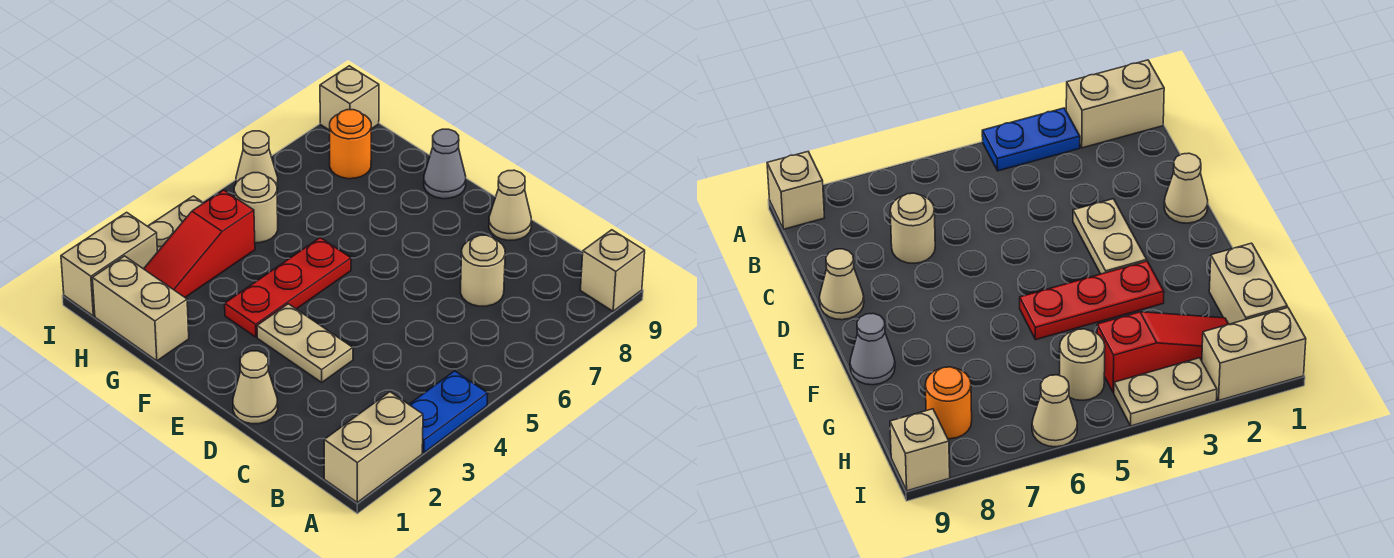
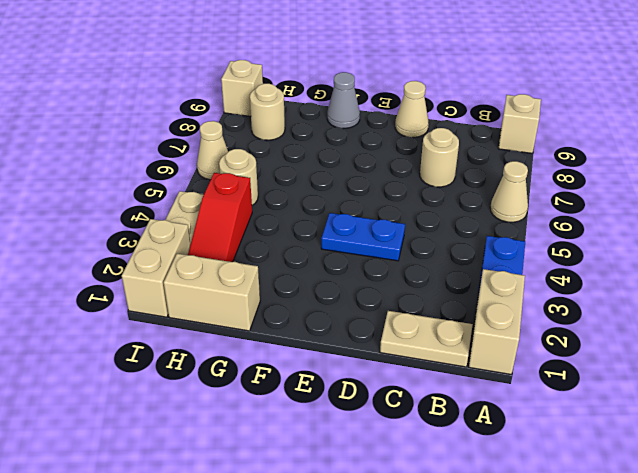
tan 1x1 cone [233,351,278,424] -> tan 1x1 cone moved to [490,161,528,222]
tan 1x2 plate [257,304,353,382] -> tan 1x2 plate moved to [380,311,473,367]
none -> blue 1x2 plate [321,213,405,261]
red 1x3 plate [225,238,351,337] -> none
orange 1x1 round brick [330,110,371,179] -> tan 1x1 round brick [250,84,285,140]

